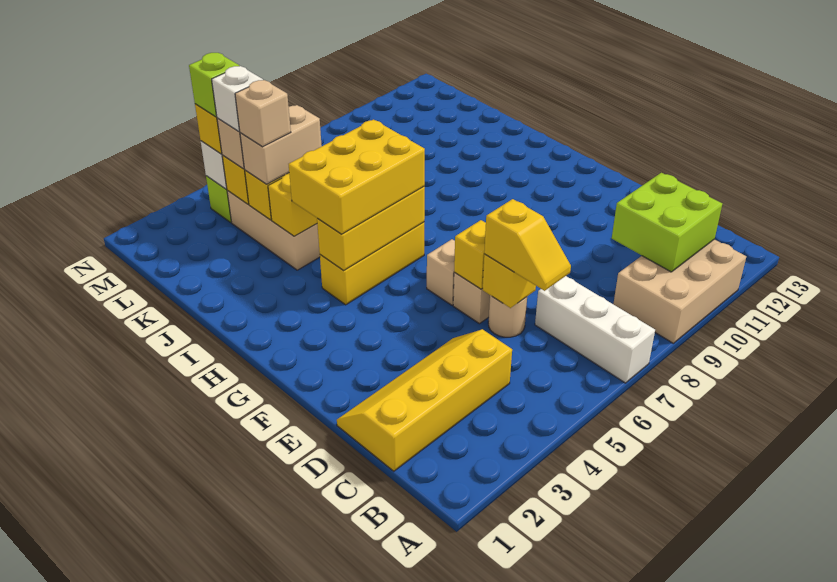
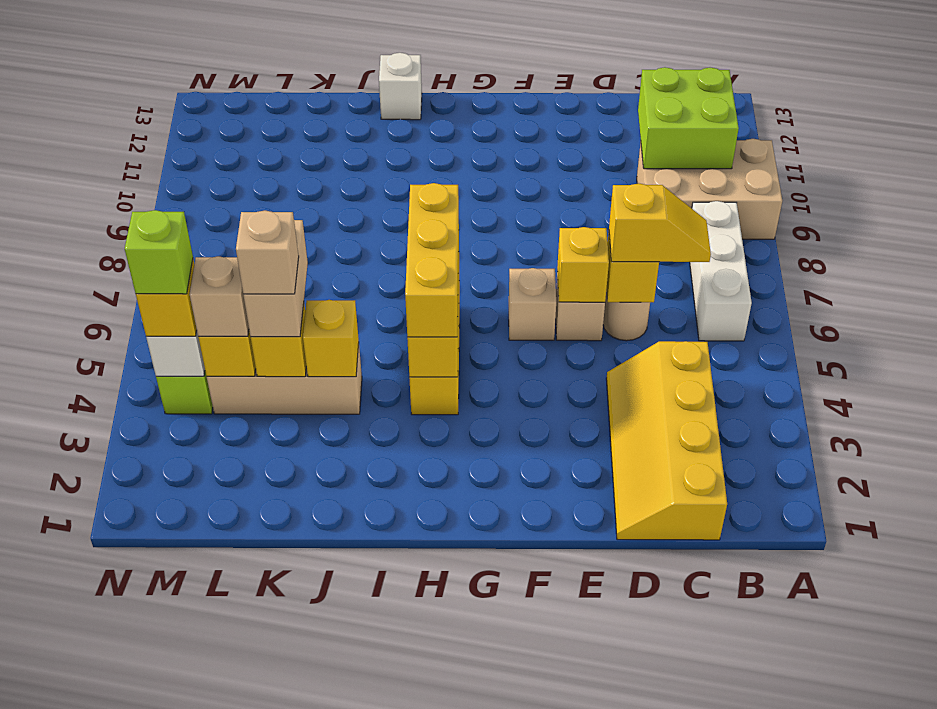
white 1x3 brick [535,276,655,383] -> white 1x3 brick turned to [690,201,752,341]
tan 2x3 brick [613,239,746,343] -> tan 2x3 brick turned to [637,139,782,239]
yellow 2x3 brick [289,120,425,234] -> yellow 1x3 brick [405,183,459,337]
white 1x1 brick [212,66,263,131] -> white 1x1 brick moved to [379,53,422,120]

